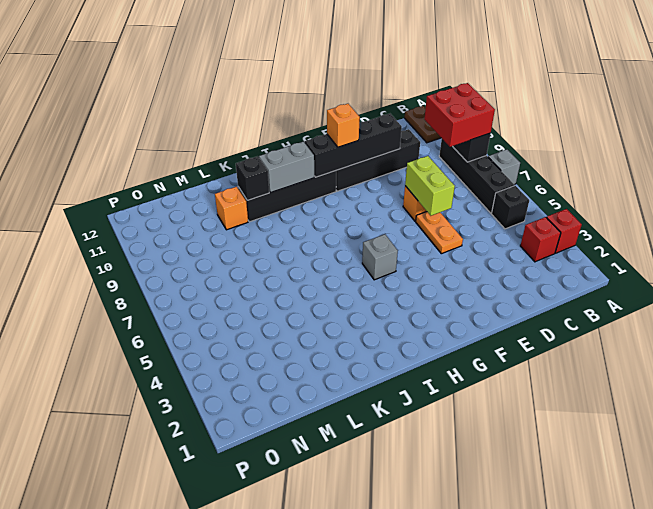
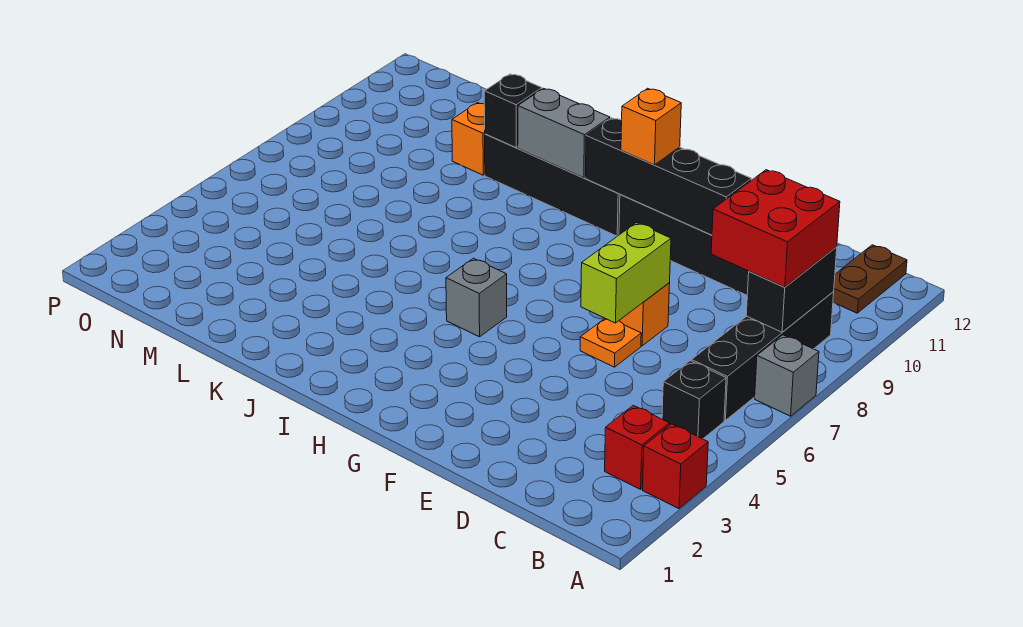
orange 1x2 plate [416,212,463,254] -> orange 1x1 plate [580,319,641,367]

